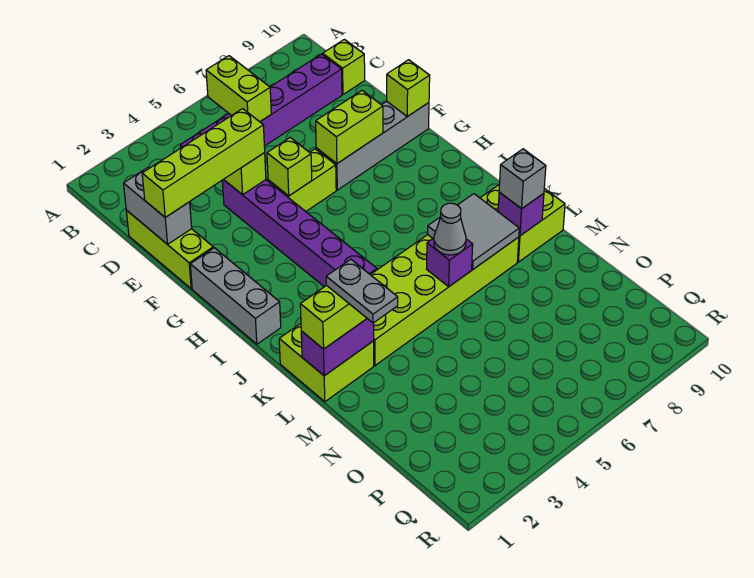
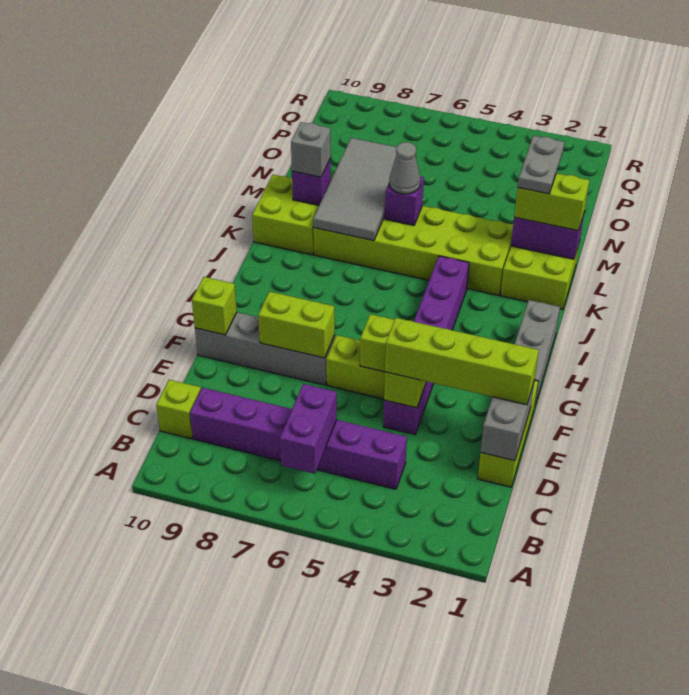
lime 1x2 brick [206,56,271,122] -> purple 1x2 brick [280,384,337,474]
grey 2x2 tile [427,194,519,269] -> grey 2x4 tile [313,138,397,241]

